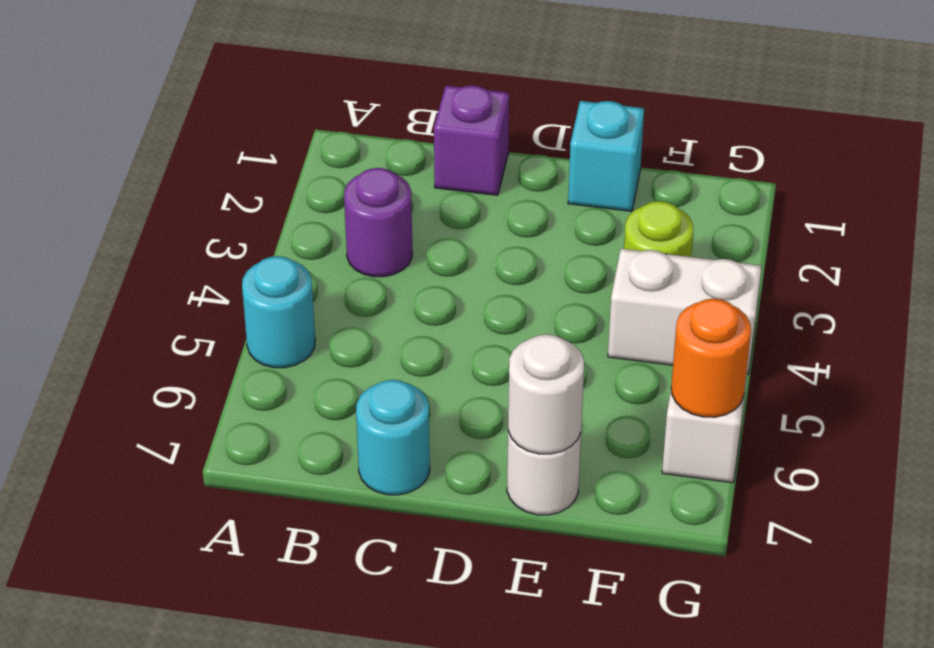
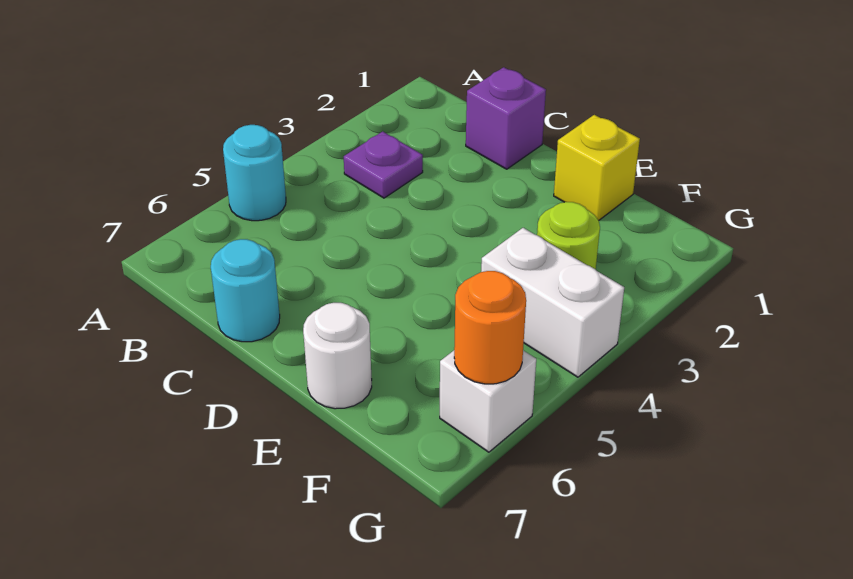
purple 1x1 round brick [344,168,412,277] -> purple 1x1 plate [344,131,423,198]
cyan 1x1 brick [568,101,644,211] -> yellow 1x1 brick [554,115,640,221]
white 1x1 round brick [508,334,584,454] -> none

